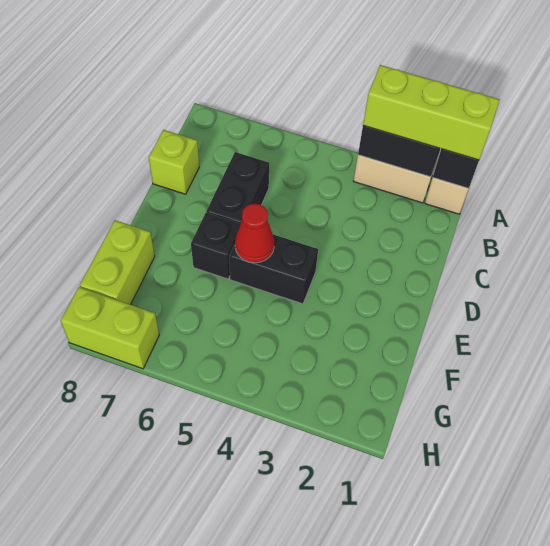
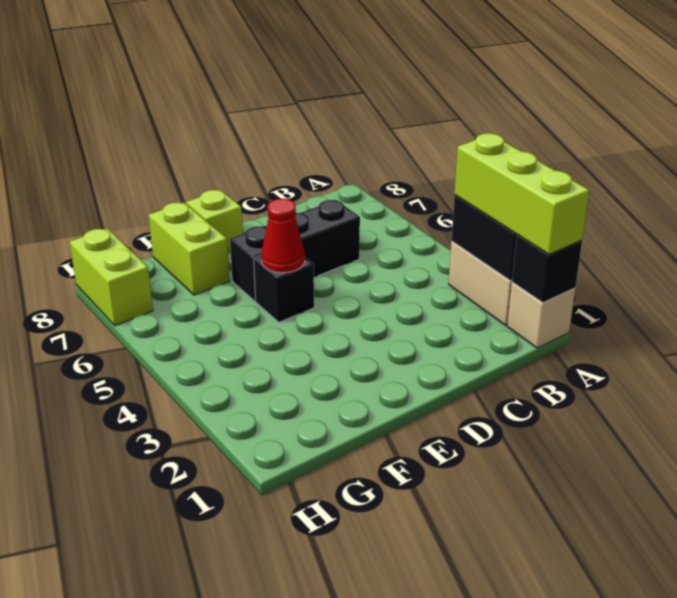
lime 1x1 brick [149,130,199,194] -> lime 1x1 brick moved to [186,190,243,254]
black 1x2 brick [229,234,318,304] -> black 1x1 brick [254,256,314,322]
lime 1x2 brick [80,220,155,305] -> lime 1x2 brick turned to [149,203,230,295]

